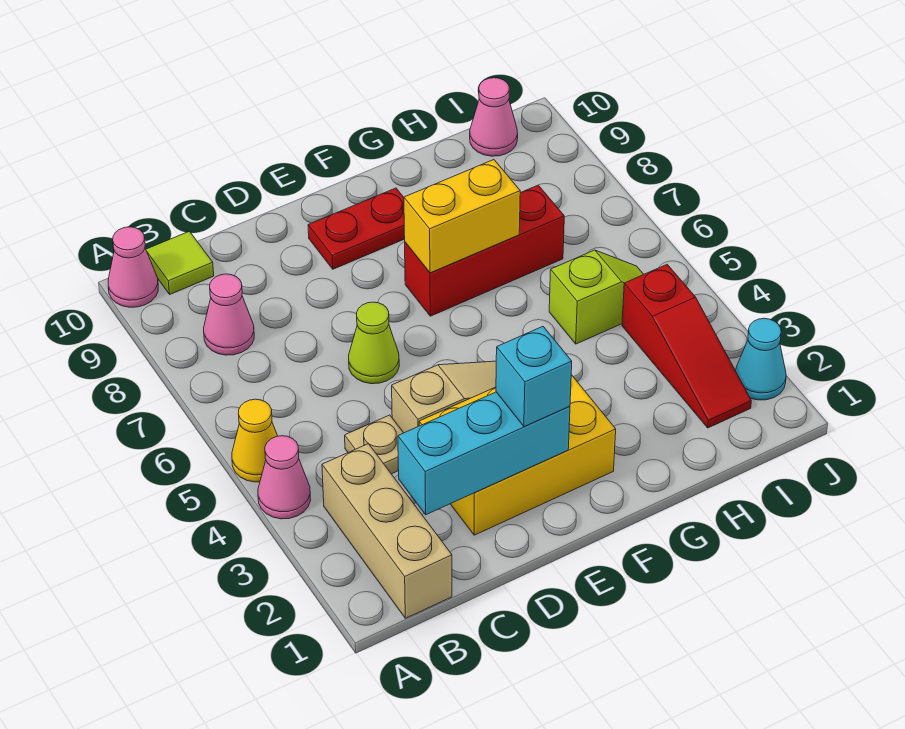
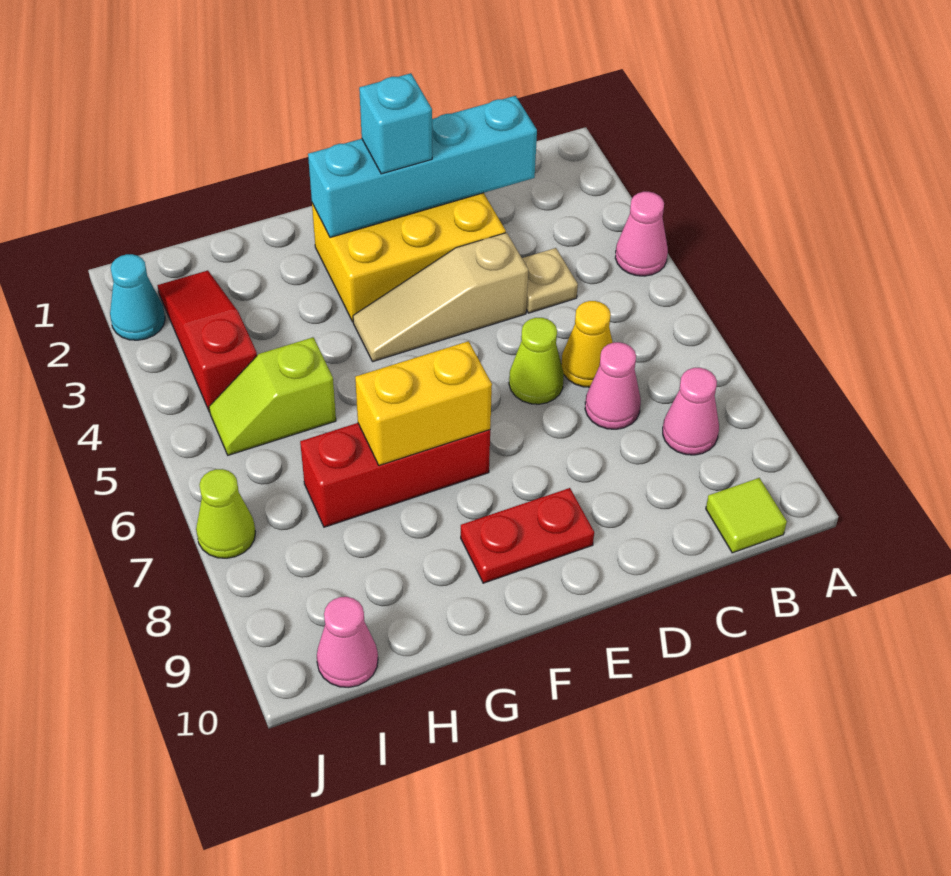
yellow 1x1 cone [232,399,277,482] -> yellow 1x1 cone moved to [561,301,613,387]
pink 1x1 cone [108,227,158,307] -> pink 1x1 cone moved to [585,342,641,429]
tan 1x3 brick [322,444,452,618] -> none
cyan 1x3 brick [398,392,570,515] -> cyan 1x4 brick [308,96,537,238]
none -> lime 1x1 cone [196,469,256,558]

